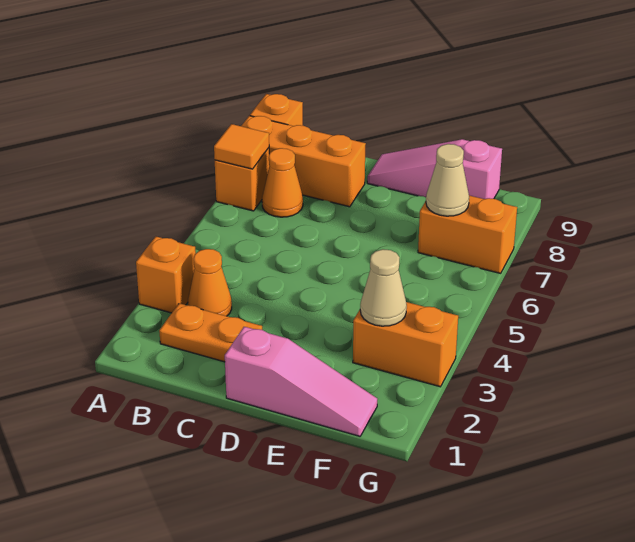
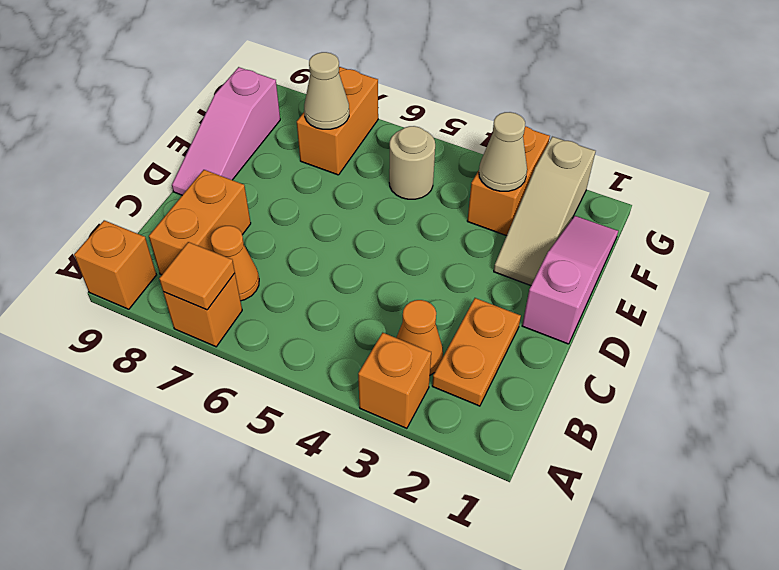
orange 1x3 brick [242,116,366,207] -> orange 1x2 brick [149,170,251,275]
none -> tan 1x3 slope [494,137,596,286]
none -> tan 1x1 round brick [389,126,435,199]

